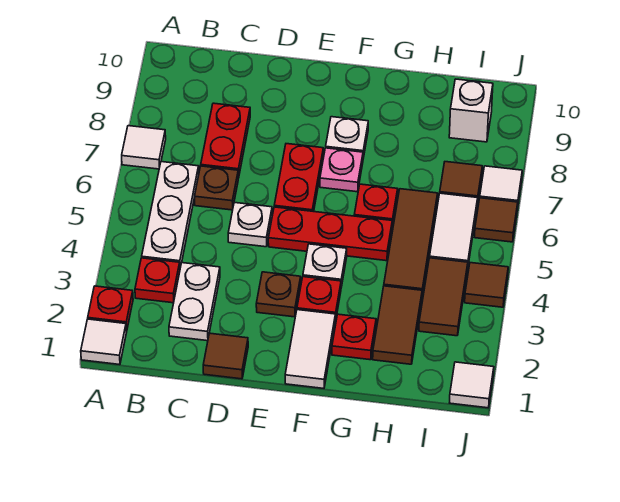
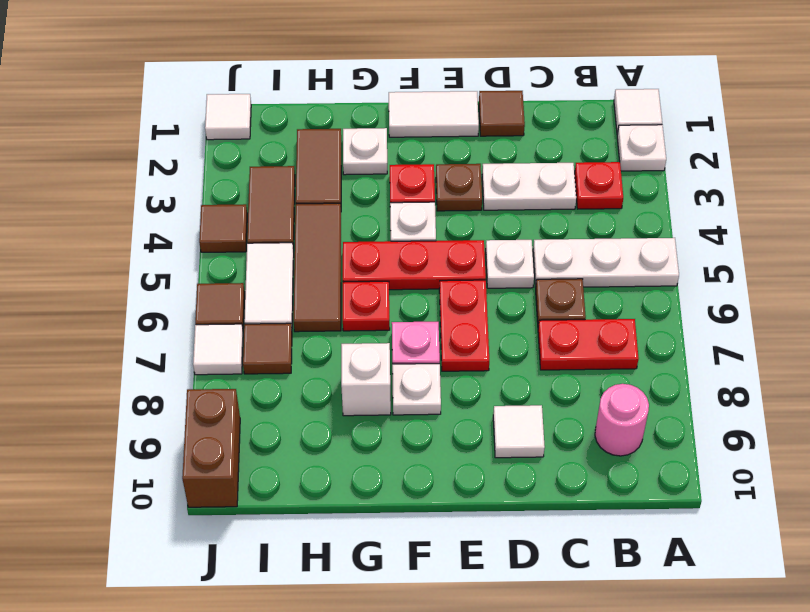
red 1x1 plate [88,286,133,331] -> white 1x1 plate [617,125,666,171]
white 1x1 tile [122,126,166,169] -> white 1x1 tile moved to [493,405,545,458]
white 1x3 plate [142,162,199,268] -> white 1x3 plate turned to [533,238,679,287]
none -> pink 1x1 round brick [595,384,649,456]
white 1x2 plate [169,263,220,341] -> white 1x2 plate turned to [482,163,576,210]
red 1x2 plate [201,103,250,178] -> red 1x2 plate turned to [538,319,639,370]
white 1x2 tile [285,310,335,388] -> white 1x2 tile turned to [389,91,479,137]
red 1x1 plate [332,314,376,360] -> white 1x1 plate [343,128,387,175]
white 1x1 brick [449,79,493,142] -> white 1x1 brick moved to [341,343,391,416]
none -> brown 1x2 brick [182,389,240,507]

